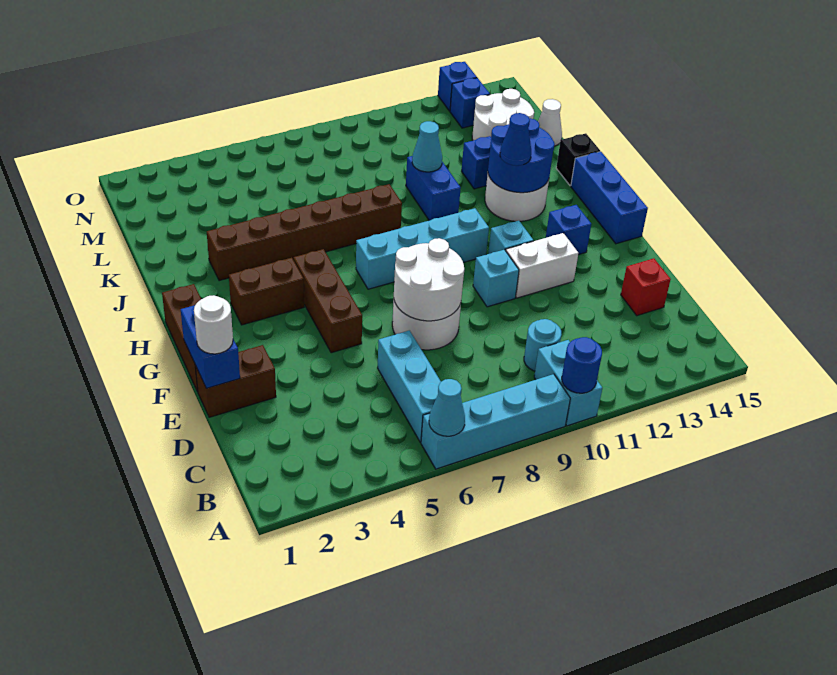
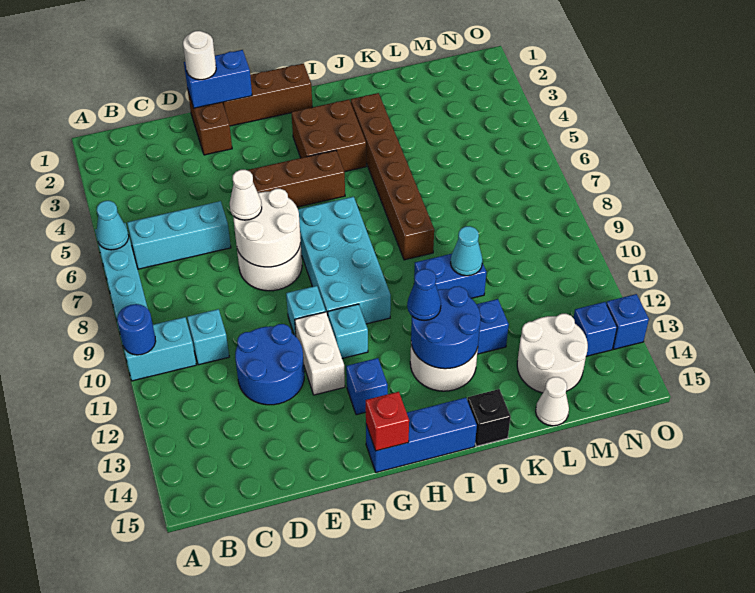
cyan 1x1 round brick [524,319,562,371] -> cyan 1x1 brick [187,309,229,365]
none -> blue 2x2 round brick [235,324,304,405]
red 1x1 brick [621,258,671,316] -> red 1x1 brick moved to [366,392,409,451]
none -> white 1x1 cone [230,170,262,220]
brown 1x2 brick [229,258,304,325] -> brown 2x2 brick [291,100,366,172]
cyan 1x4 brick [356,208,489,289] -> cyan 2x4 brick [298,197,391,324]

